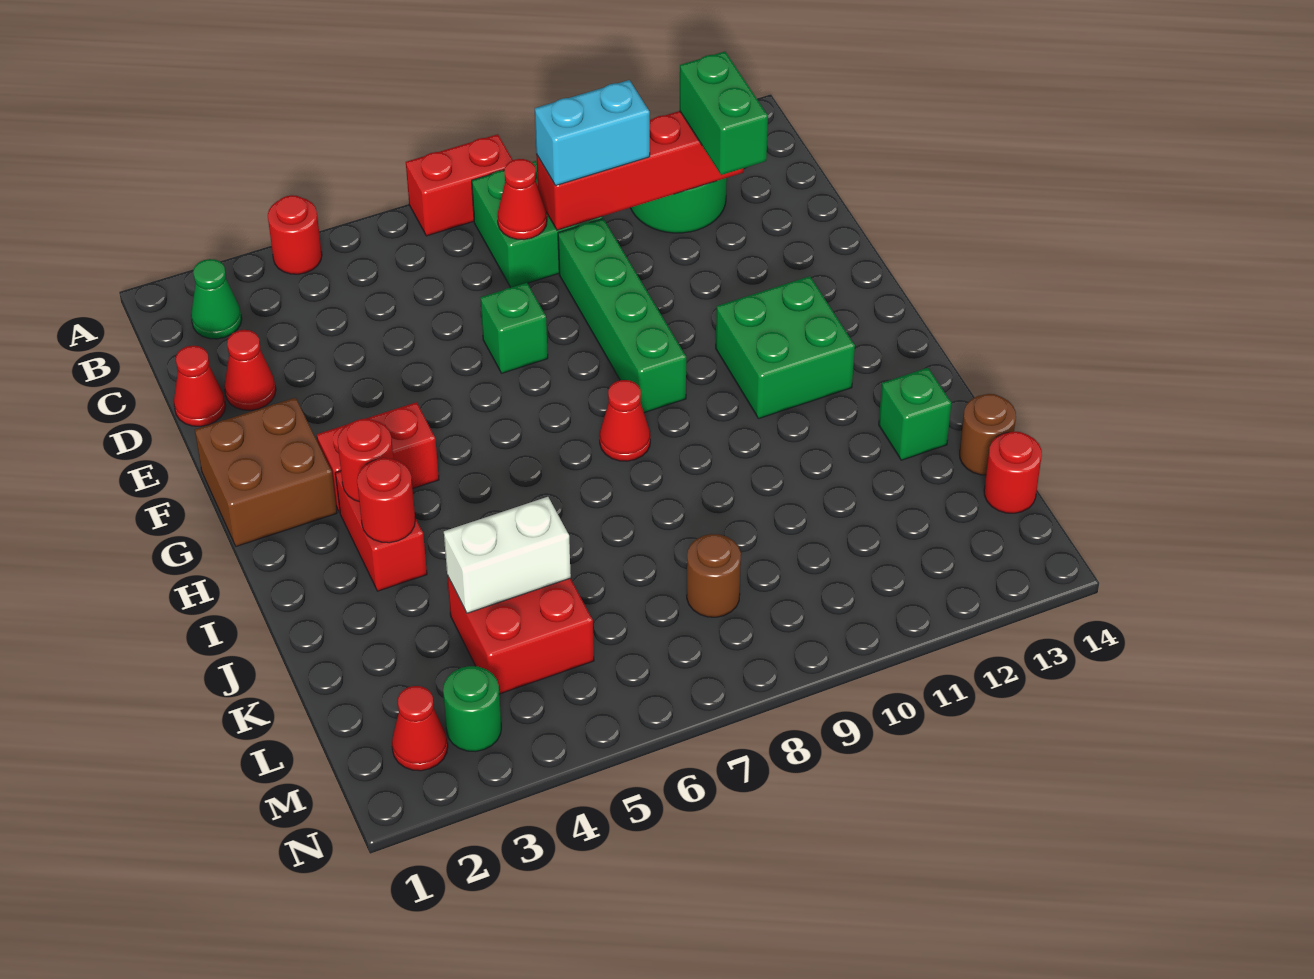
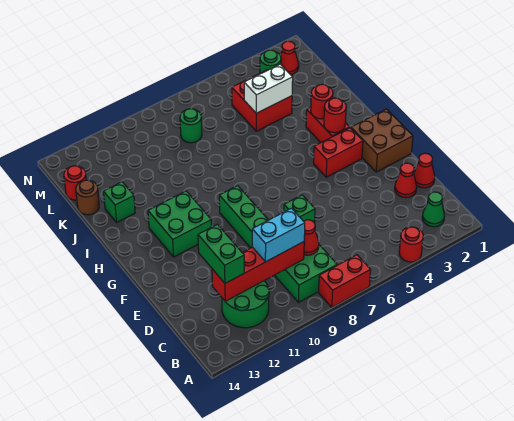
red 1x1 cone [600,380,650,461] -> none
brown 1x1 round brick [687,534,741,617] -> green 1x1 round brick [180,109,202,143]

